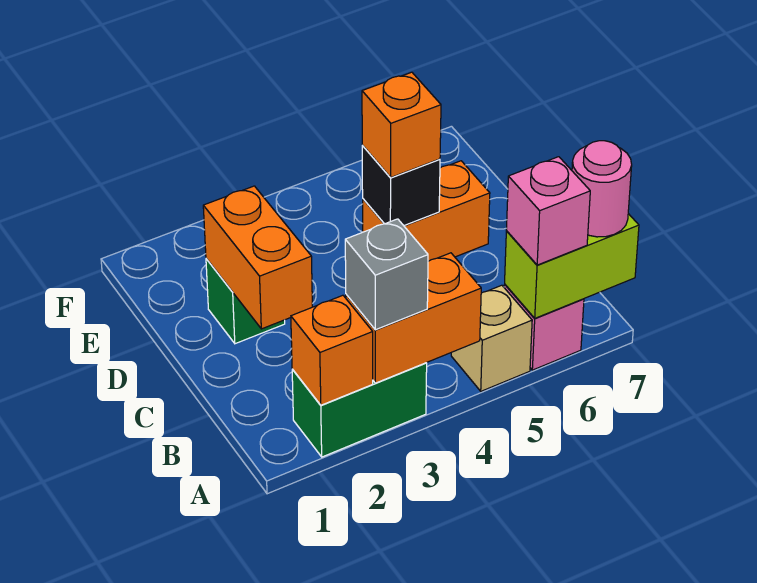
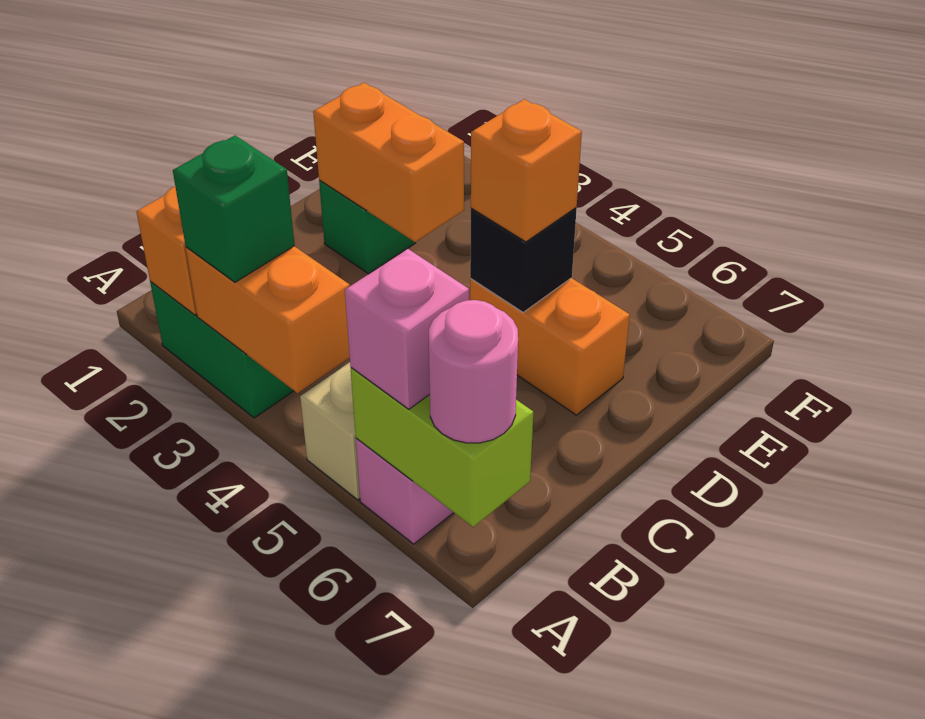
grey 1x1 brick [345,219,428,330] -> green 1x1 brick [173,136,295,282]
orange 1x2 brick [203,186,312,329] -> orange 1x2 brick turned to [313,83,464,242]

